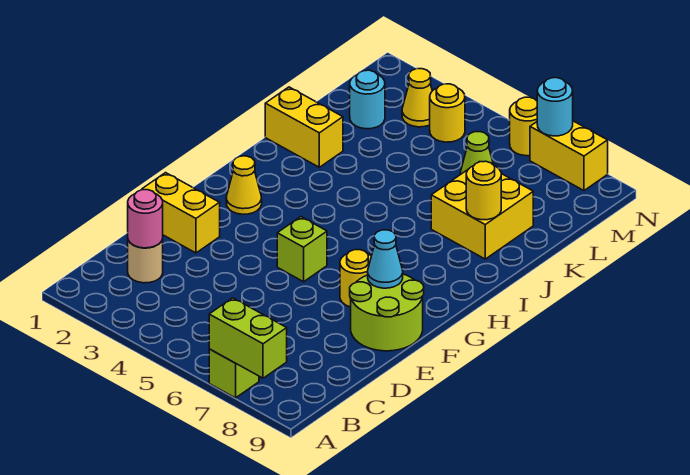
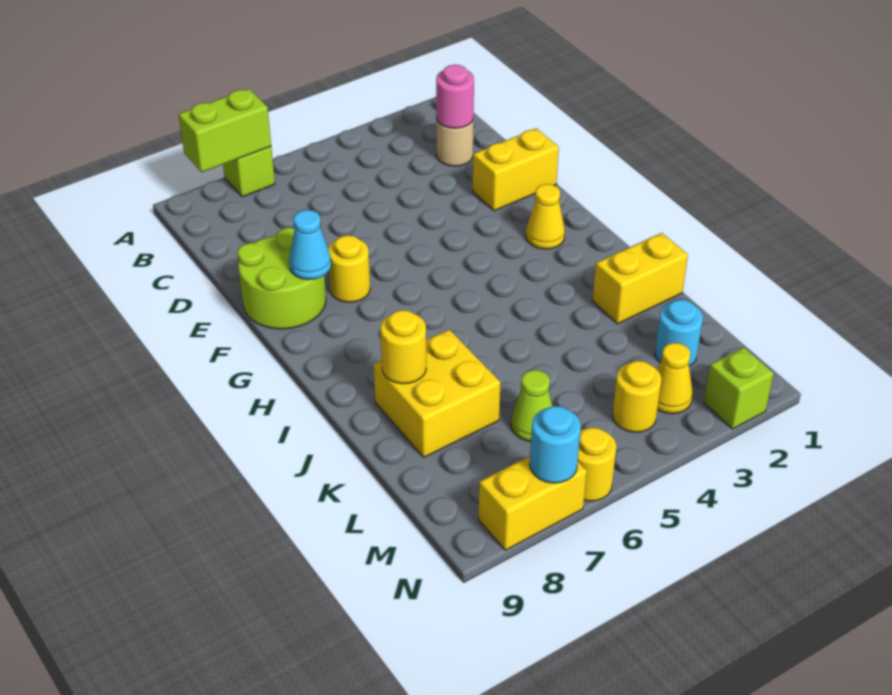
lime 1x1 brick [277,217,327,282] -> lime 1x1 brick moved to [704,347,774,429]

